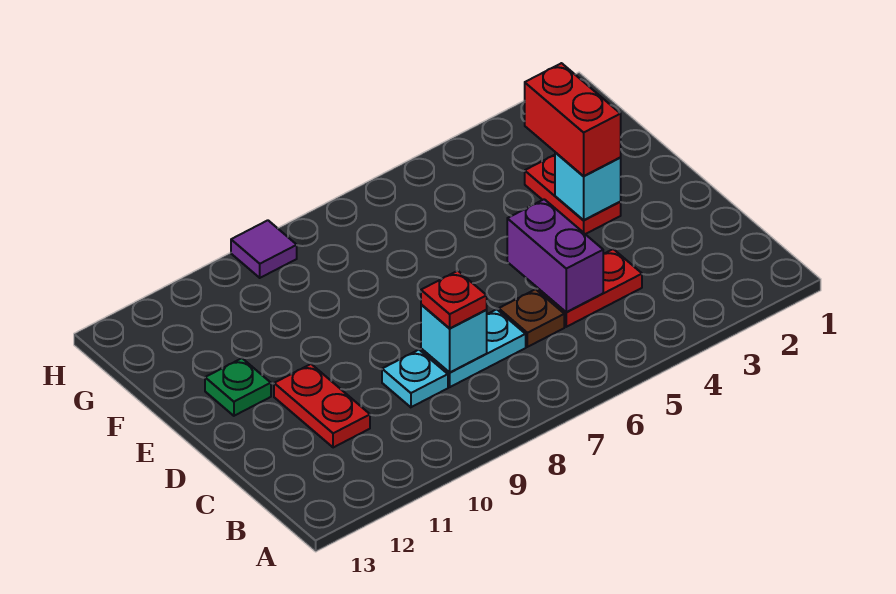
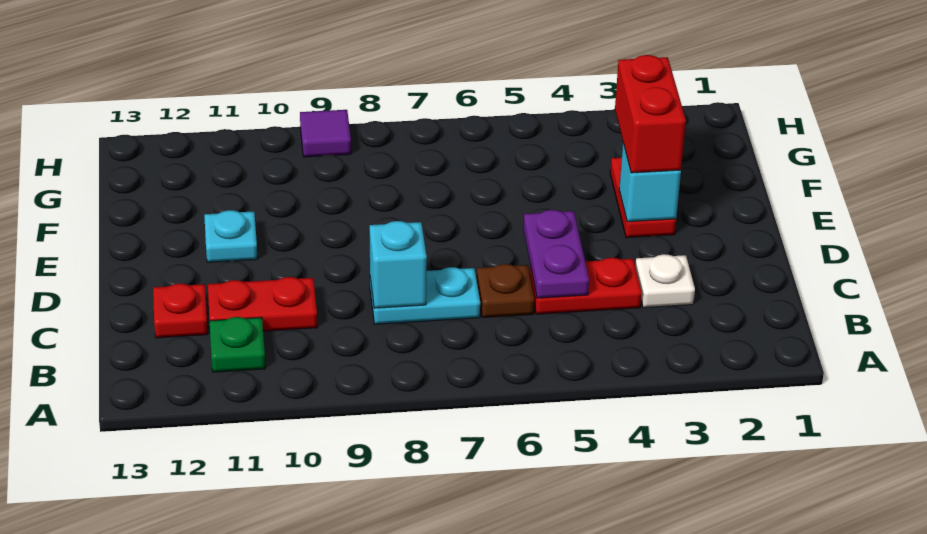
none -> white 1x1 plate [635,254,695,308]
purple 1x2 brick [507,199,603,312] -> purple 1x2 plate [523,210,589,298]
red 1x1 plate [421,271,487,328] -> red 1x1 plate moved to [153,284,208,338]
cyan 1x1 plate [382,350,448,407] -> cyan 1x1 plate moved to [204,210,258,262]
red 1x2 plate [274,364,370,448] -> red 1x2 plate turned to [208,277,317,331]
green 1x1 plate [205,358,271,416] -> green 1x1 plate moved to [210,317,265,372]

